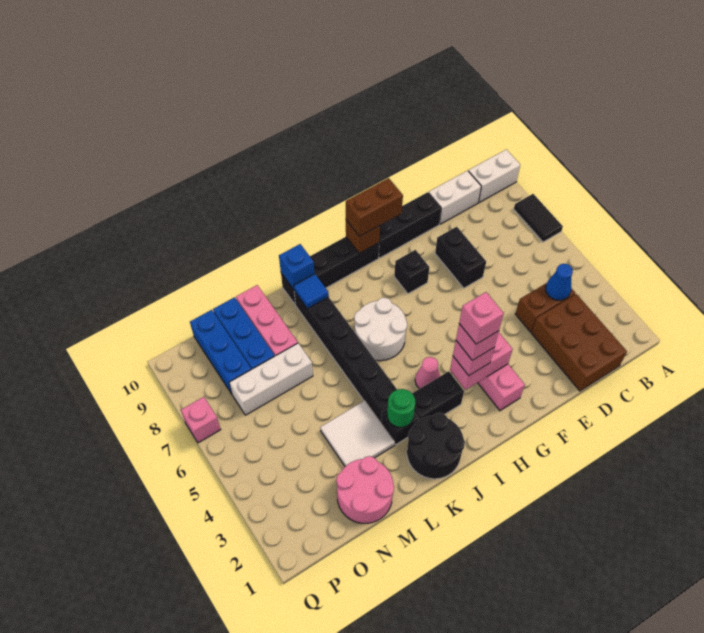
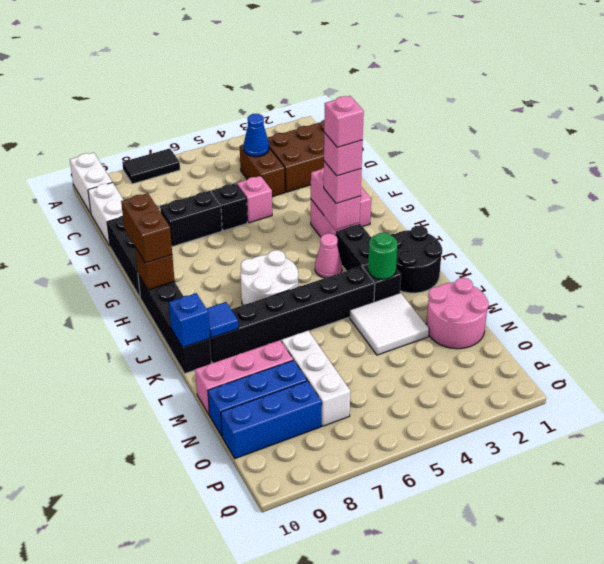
black 1x1 brick [394,250,429,294] -> black 1x1 brick moved to [212,183,247,231]
pink 1x1 brick [181,397,221,443] -> pink 1x1 brick moved to [237,176,272,223]

